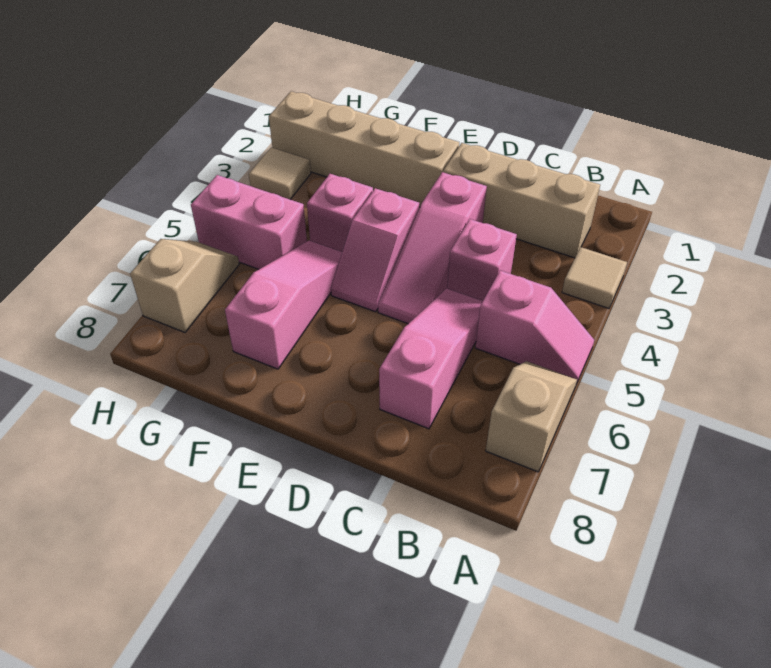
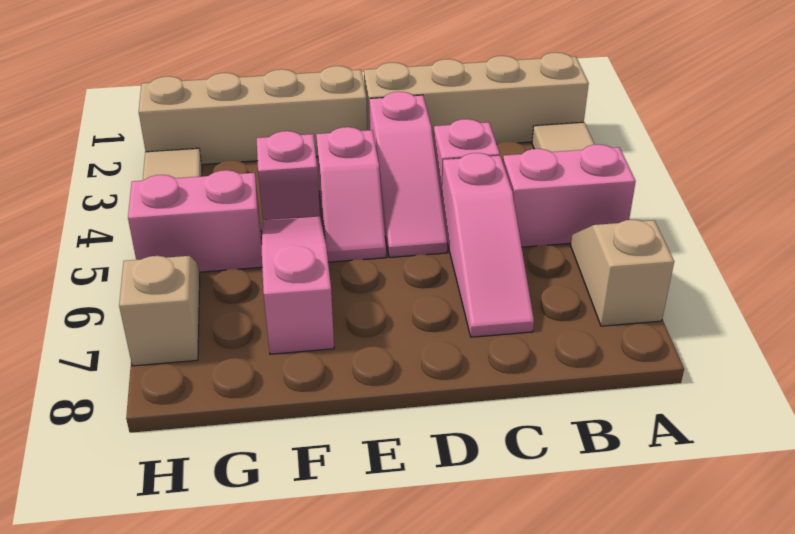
pink 1x2 slope [475,270,594,384] -> pink 1x2 brick [503,144,636,247]
tan 1x3 brick [443,143,600,258] -> tan 1x4 brick [364,52,589,144]
pink 1x3 slope [379,288,483,429] -> pink 1x3 slope turned to [442,153,534,337]

